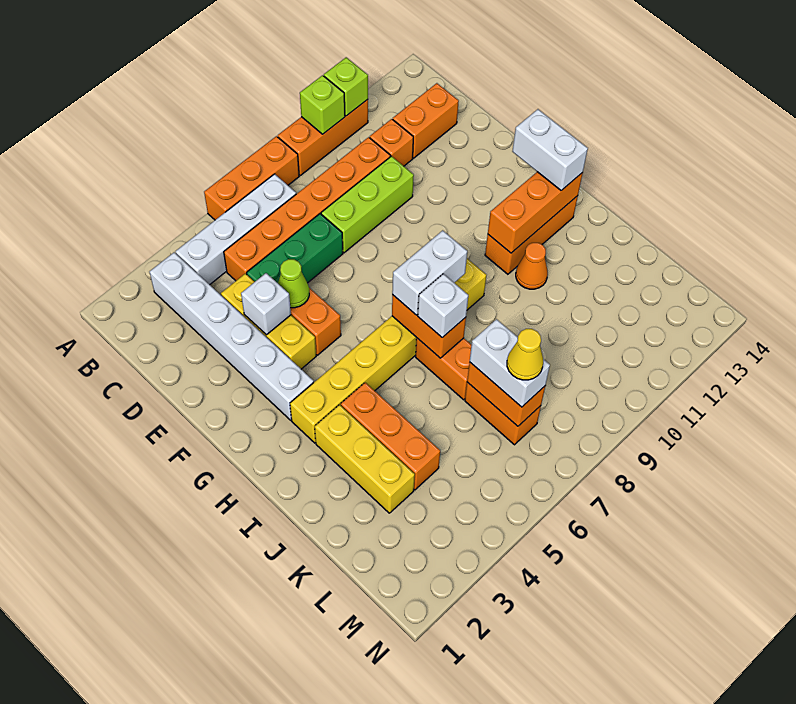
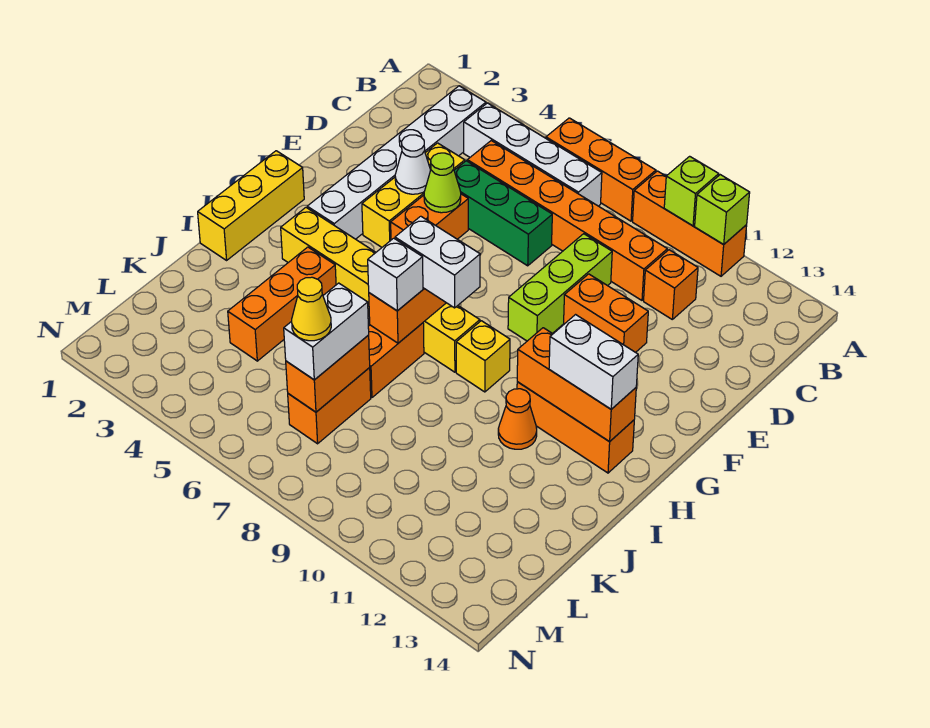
orange 1x2 brick [393,83,459,158] -> orange 1x2 brick moved to [564,274,648,352]
lime 1x3 brick [321,156,414,253] -> lime 1x3 brick turned to [508,234,612,341]
white 1x1 brick [241,273,291,335] -> white 1x1 cone [395,135,431,194]
white 1x2 brick [512,109,588,190] -> white 1x2 brick turned to [549,315,638,409]
yellow 1x3 brick [315,405,415,513] -> yellow 1x3 brick moved to [198,151,304,260]

